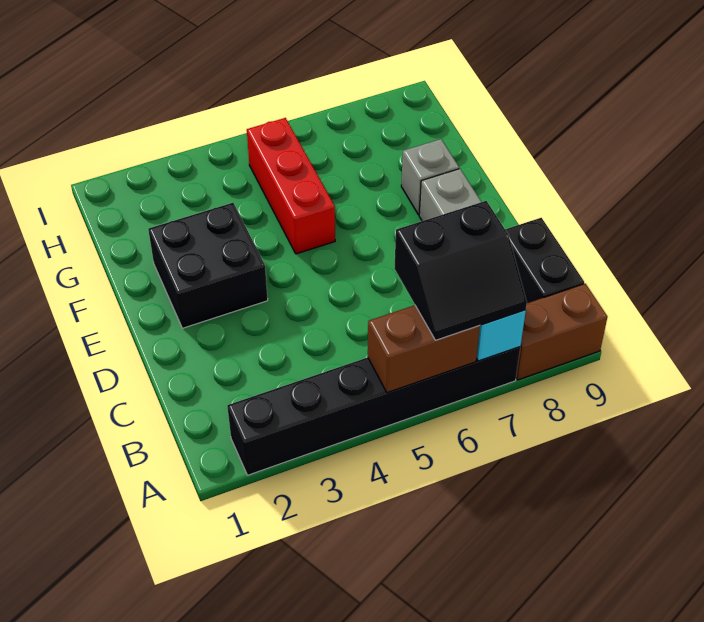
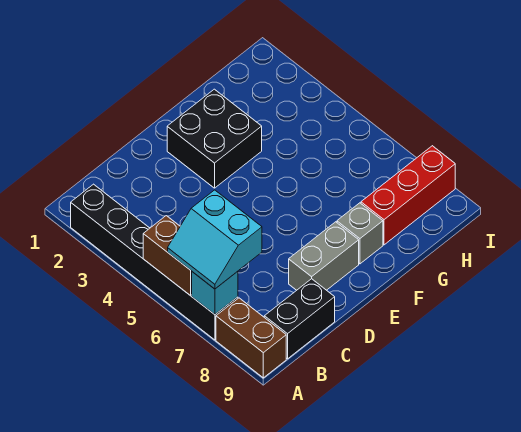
black 2x2 slope [394,201,527,340] -> cyan 2x2 slope [168,190,262,289]
red 1x3 brick [247,118,335,254] -> red 1x3 brick moved to [361,146,455,245]

